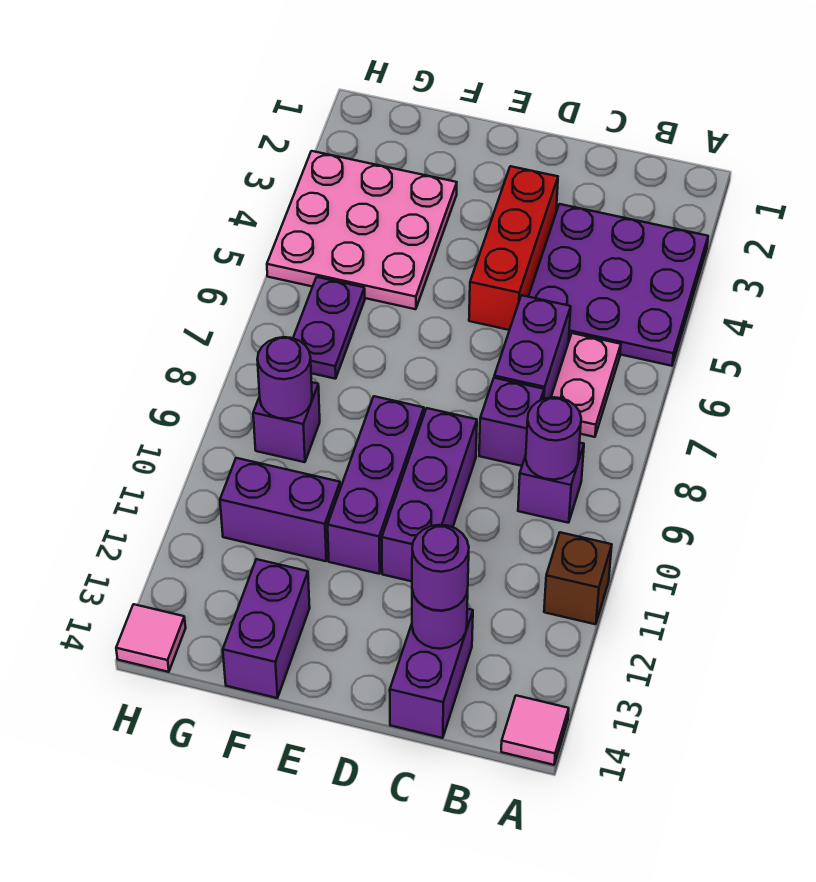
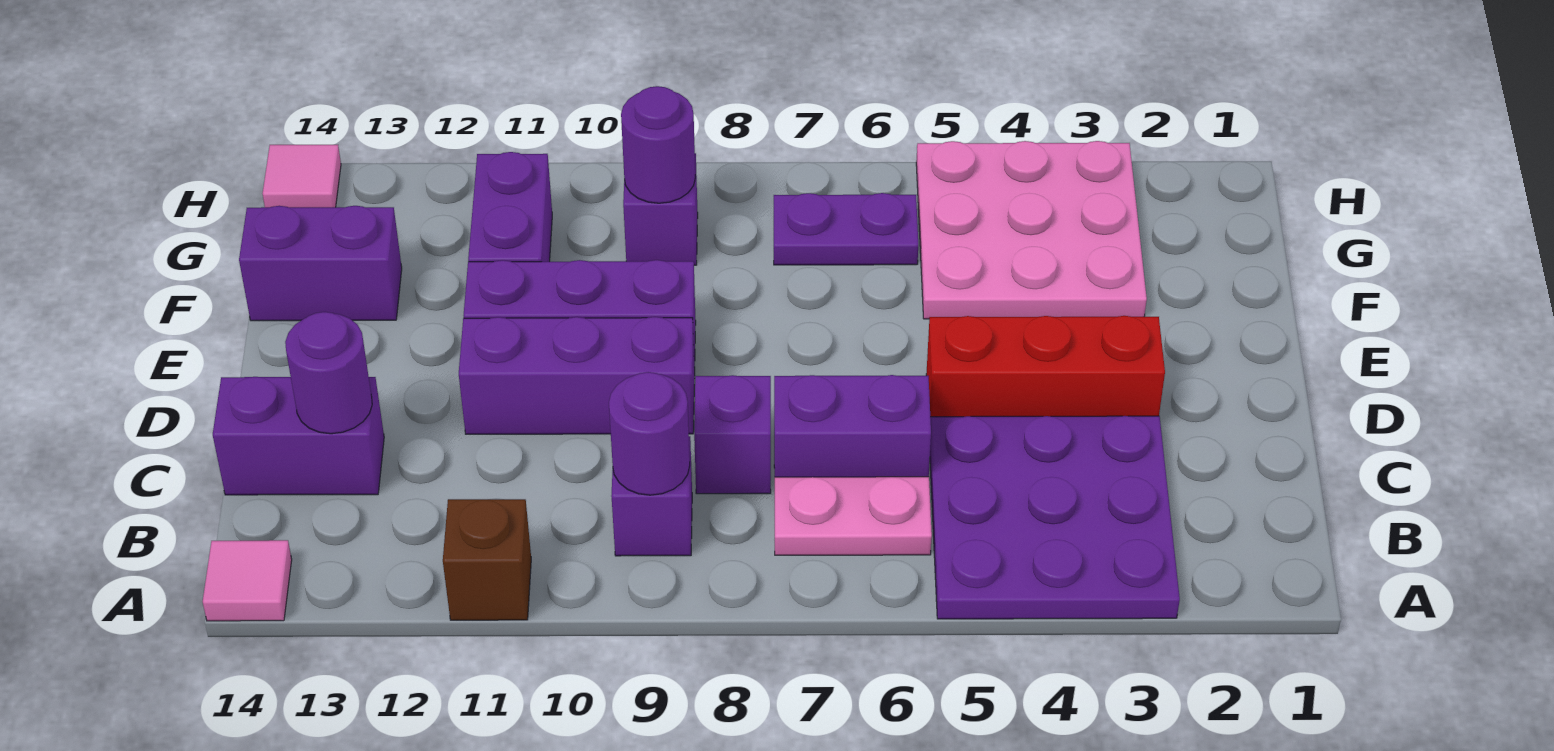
purple 1x1 round brick [412,525,469,611] -> none

